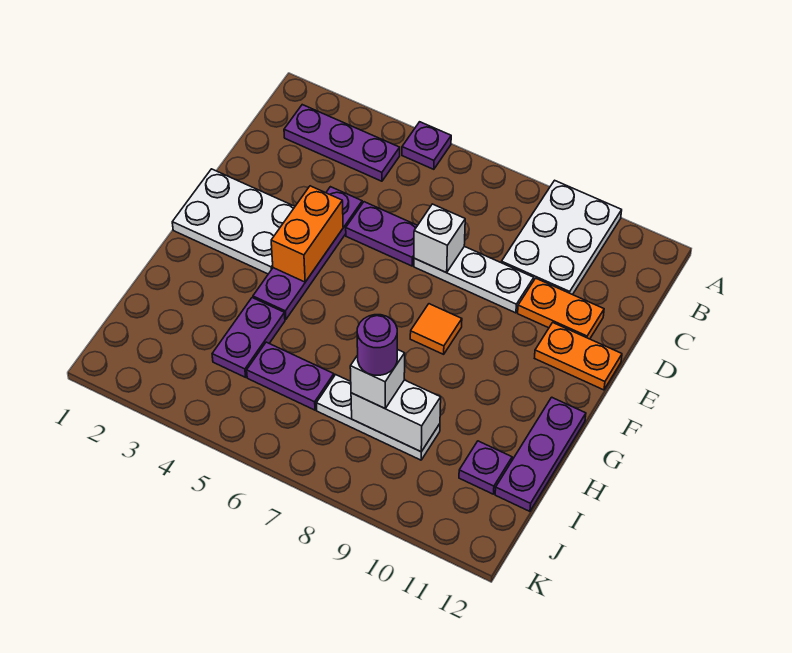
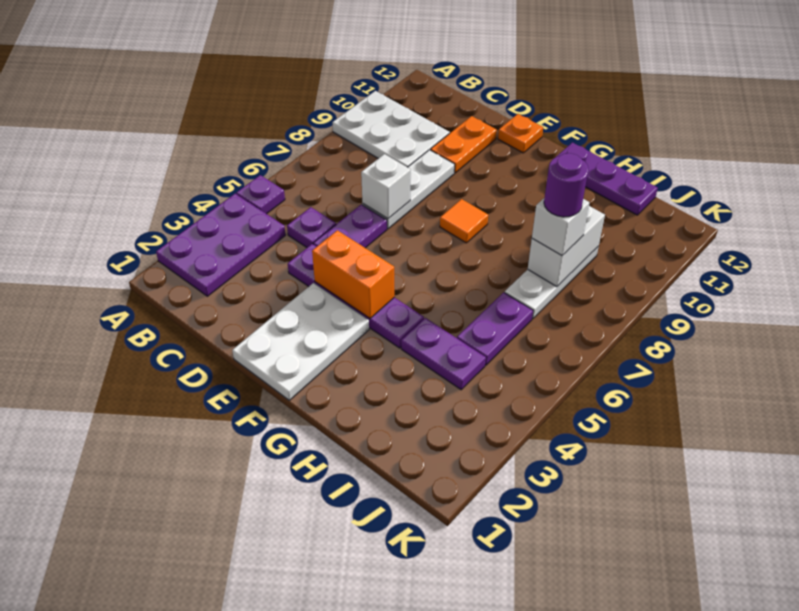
purple 1x3 plate [284,105,400,181] -> purple 2x3 plate [156,194,285,296]
orange 1x2 plate [535,323,622,390] -> orange 1x1 plate [498,114,543,153]
purple 1x1 plate [459,441,512,494] -> purple 1x1 plate moved to [287,207,336,247]

